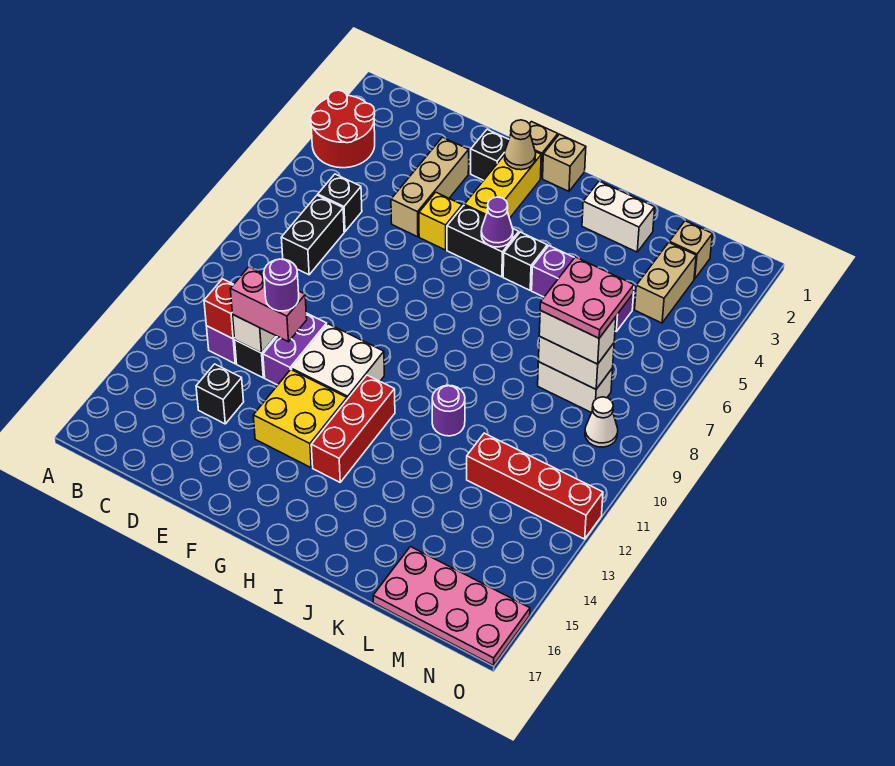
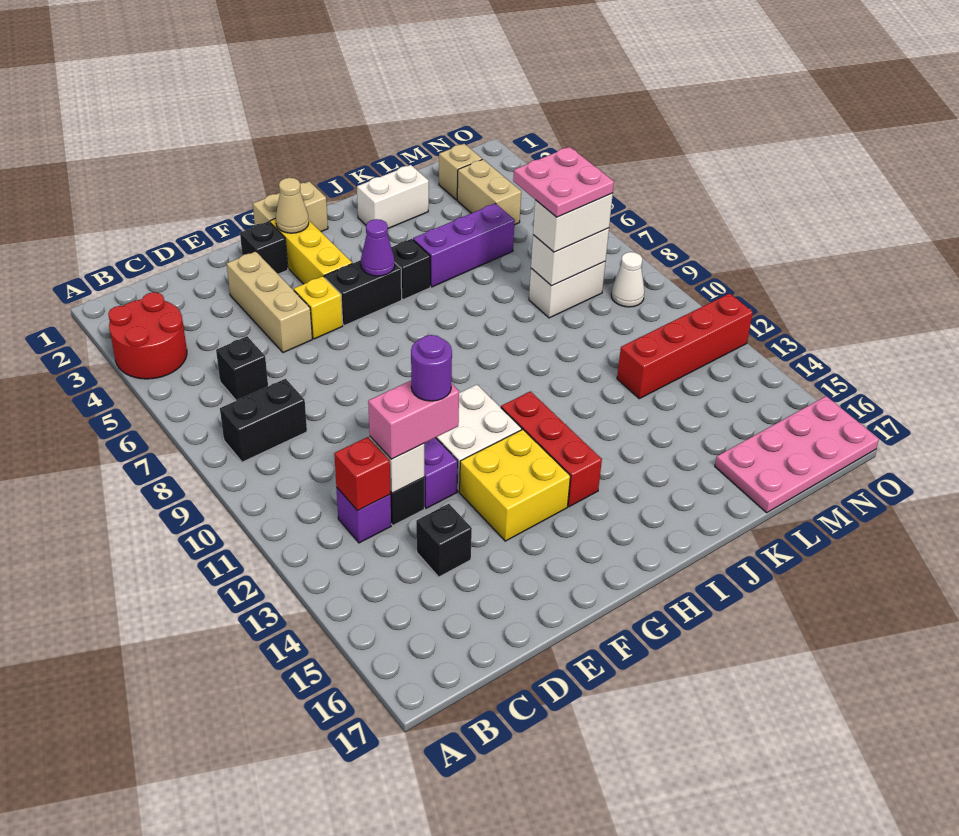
black 1x2 brick [281,195,344,275] -> black 1x2 brick turned to [220,379,307,462]
purple 1x1 round brick [432,385,465,436] -> none

